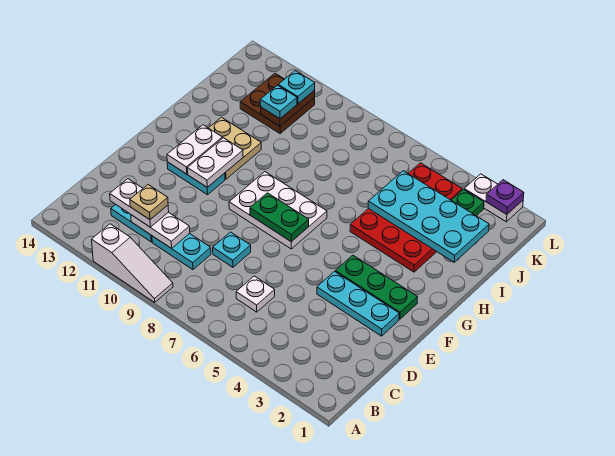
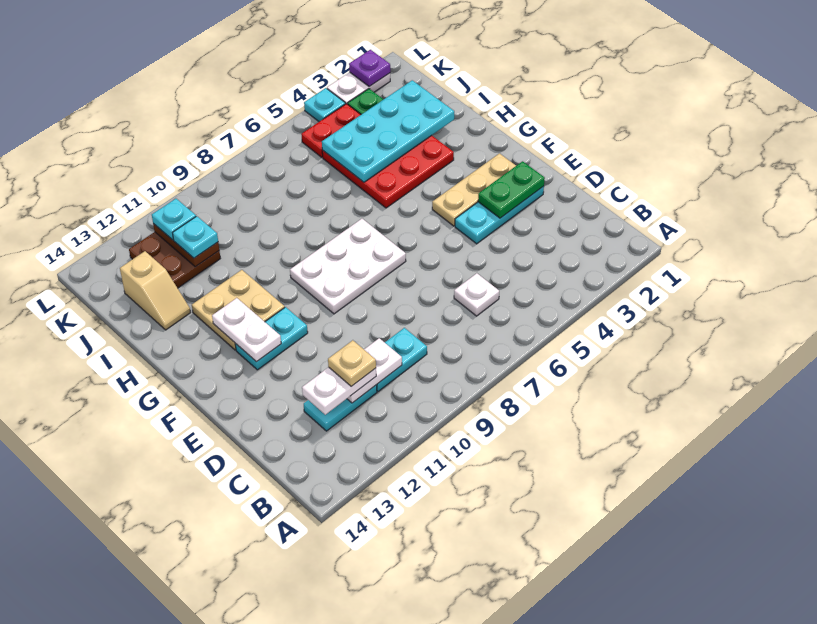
white 1x3 slope [92,224,173,302] -> none
cyan 1x1 plate [213,232,251,267] -> cyan 1x1 plate moved to [304,88,345,122]
green 1x3 plate [335,255,418,319] -> tan 1x3 plate [432,153,516,226]
green 1x2 plate [250,193,309,242] -> green 1x2 plate moved to [478,161,545,218]
white 1x2 plate [187,138,243,187] -> none
none -> tan 1x2 slope [120,251,191,330]

